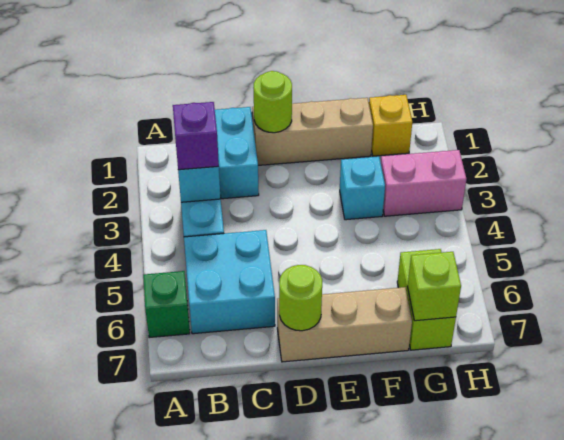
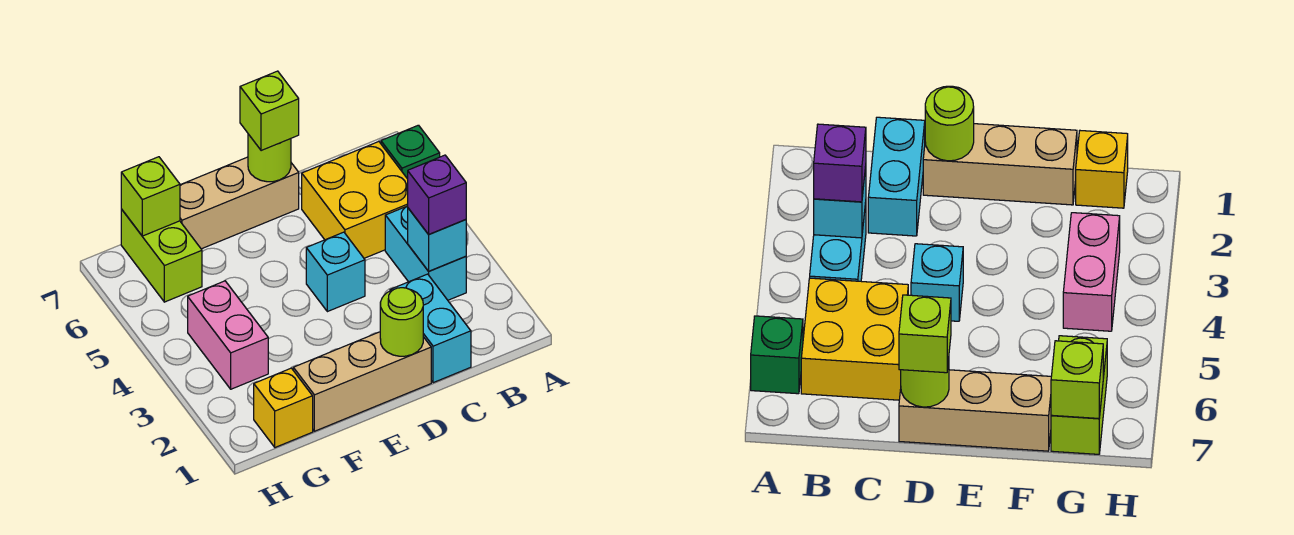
cyan 2x2 brick [184,230,275,334] -> yellow 2x2 brick [302,142,408,258]
none -> lime 1x1 brick [240,71,299,151]
cyan 1x1 brick [340,156,385,220] -> cyan 1x1 brick moved to [306,232,365,312]
pink 1x2 brick [381,150,466,216] -> pink 1x2 brick turned to [188,281,268,389]

